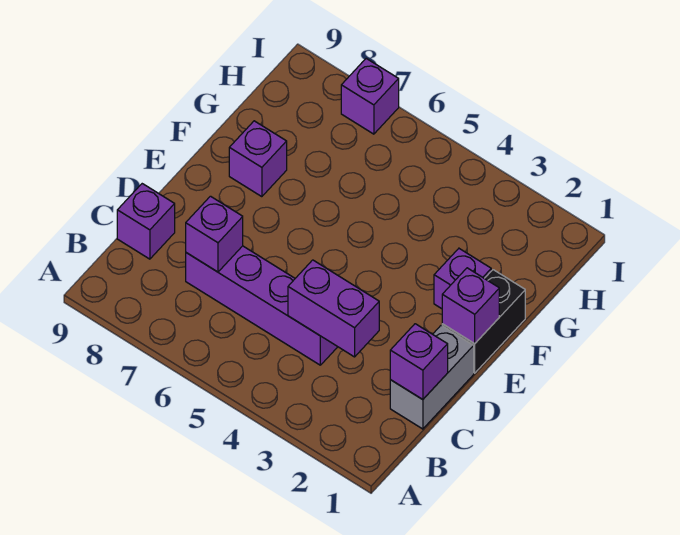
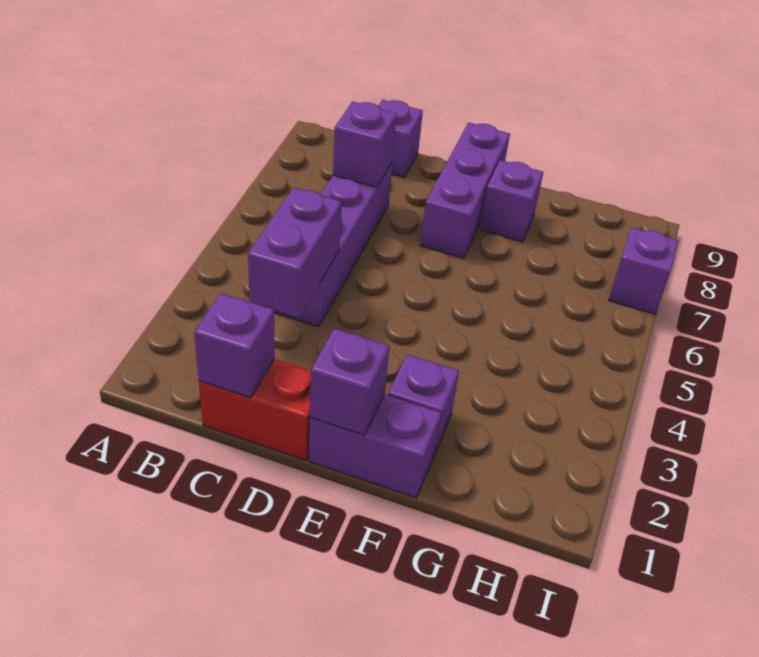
grey 1x2 brick [390,325,474,429] -> red 1x2 brick [199,359,311,460]
black 1x2 brick [442,270,525,373] -> purple 1x2 brick [309,394,441,498]
none -> purple 1x3 brick [420,123,510,258]

